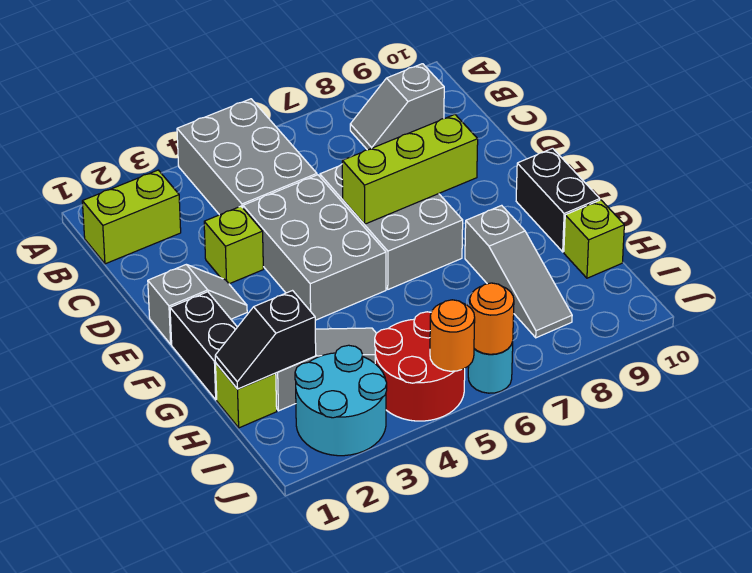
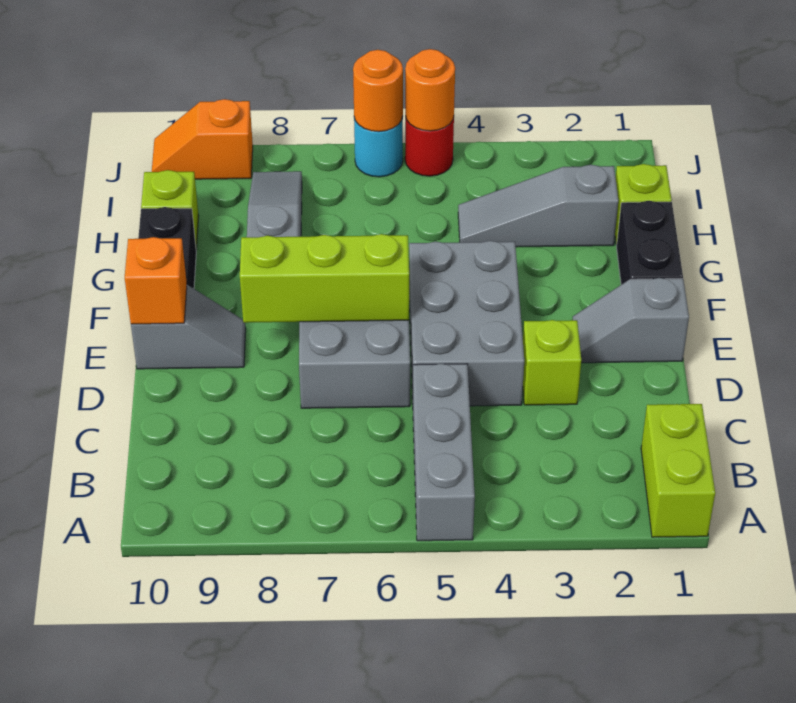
grey 2x3 brick [177,99,317,215] -> grey 1x3 brick [413,364,475,541]
lime 1x2 brick [82,170,181,264] -> lime 1x2 brick turned to [641,404,715,537]
grey 1x2 slope [350,64,444,150] -> grey 1x2 slope moved to [131,285,246,369]
none -> orange 1x1 brick [125,237,187,324]
black 1x2 slope [215,291,316,389] -> none
cyan 2x2 round brick [295,345,387,456] -> none
red 2x2 round brick [375,312,465,421] -> red 1x1 round brick [405,116,454,176]
none -> orange 1x2 slope [152,99,253,179]

